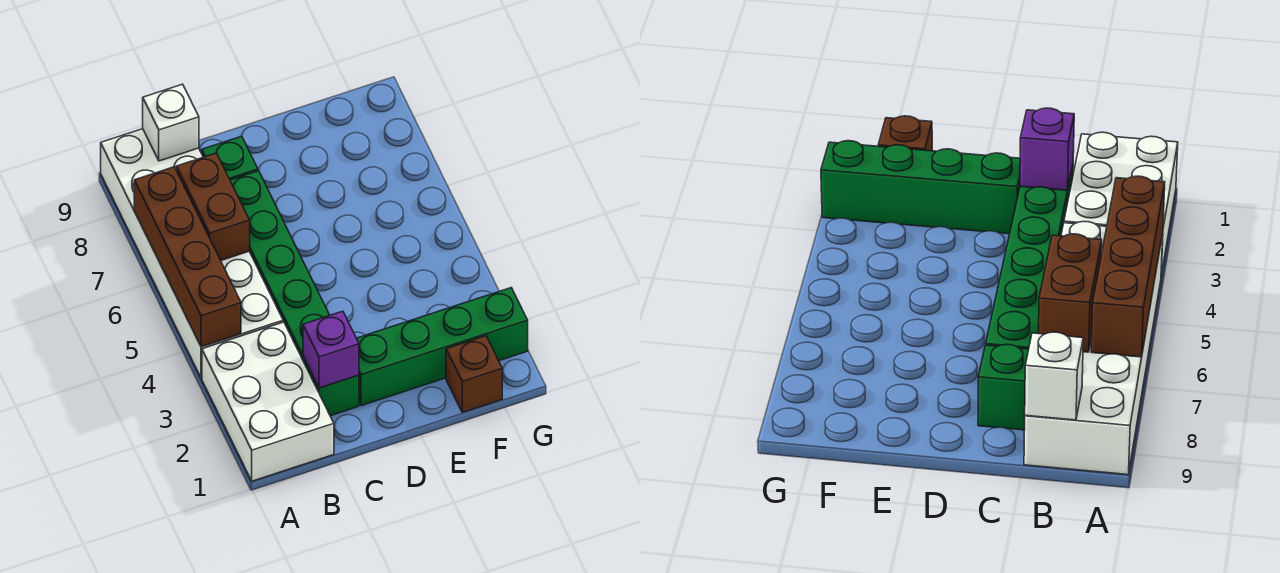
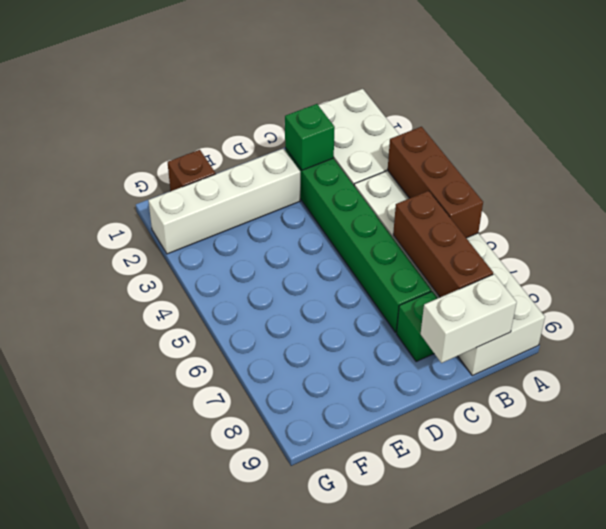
brown 1x4 brick [134,167,241,347] -> brown 1x3 brick [388,127,483,238]
brown 1x2 brick [176,153,250,261] -> brown 1x3 brick [393,191,493,297]
white 1x1 brick [143,84,199,161] -> white 1x2 brick [421,274,517,363]
purple 1x1 brick [303,311,359,388] -> green 1x1 brick [285,104,335,170]
green 1x4 brick [356,288,528,406] -> white 1x4 brick [148,148,300,254]

